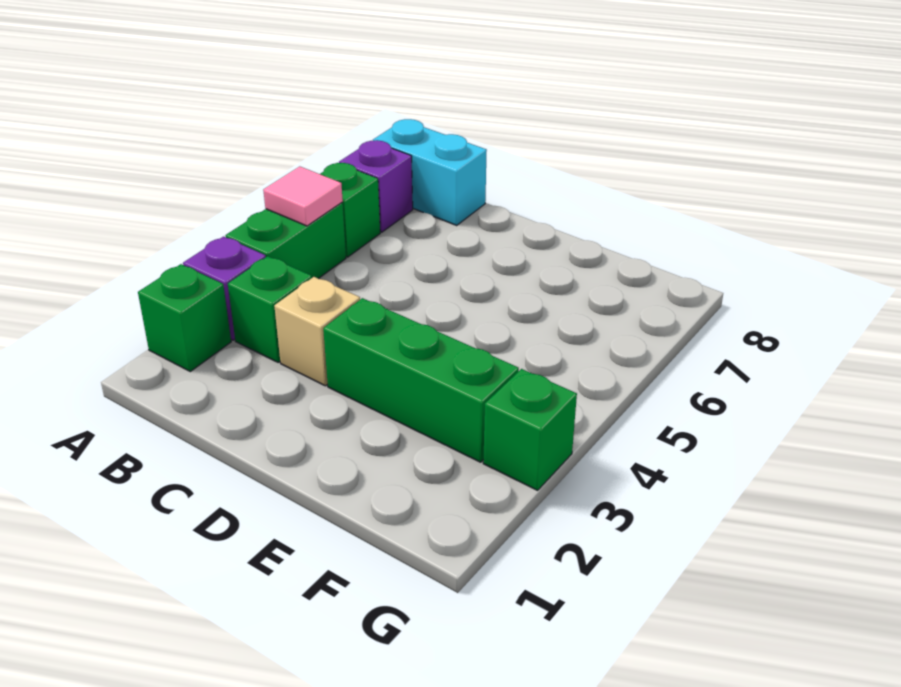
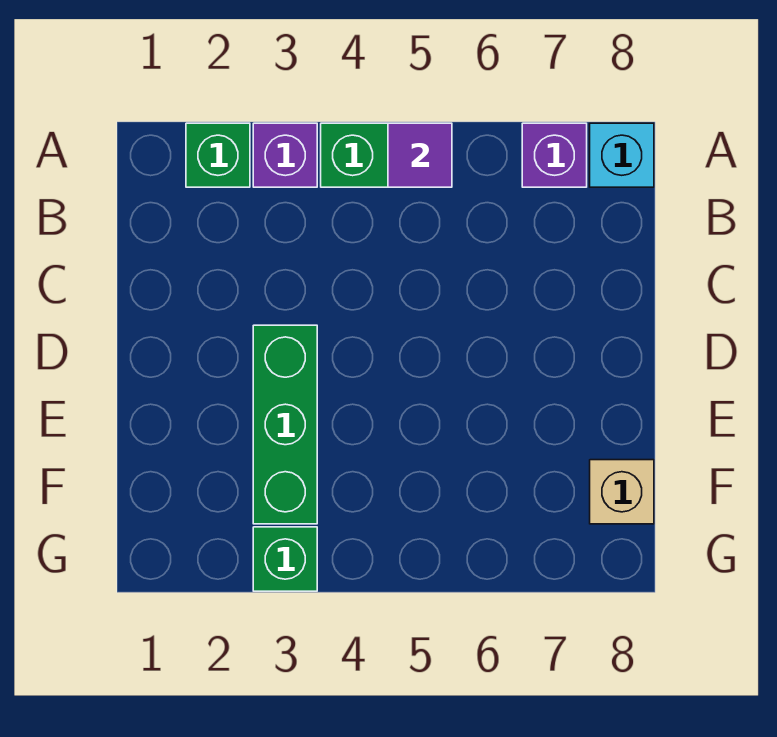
pink 1x1 tile [263,167,343,226] -> purple 1x1 tile [388,123,452,187]
green 1x1 brick [320,163,380,257] -> none
cyan 1x2 brick [373,119,487,225] -> cyan 1x1 brick [590,123,654,187]
green 1x1 brick [228,256,312,362] -> none
tan 1x1 brick [274,277,360,386] -> tan 1x1 brick moved to [590,460,654,524]

